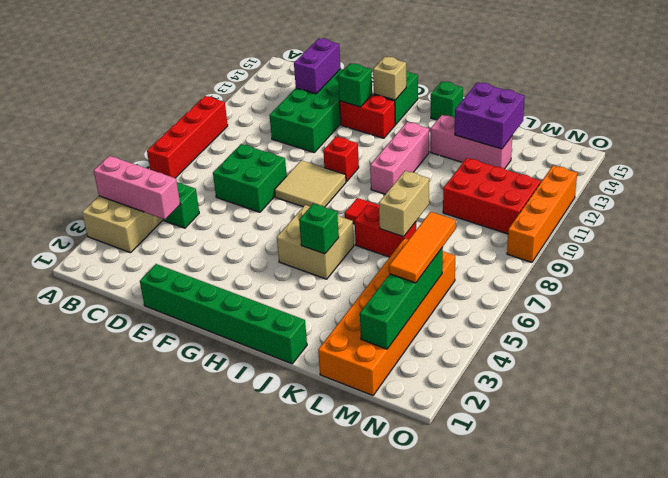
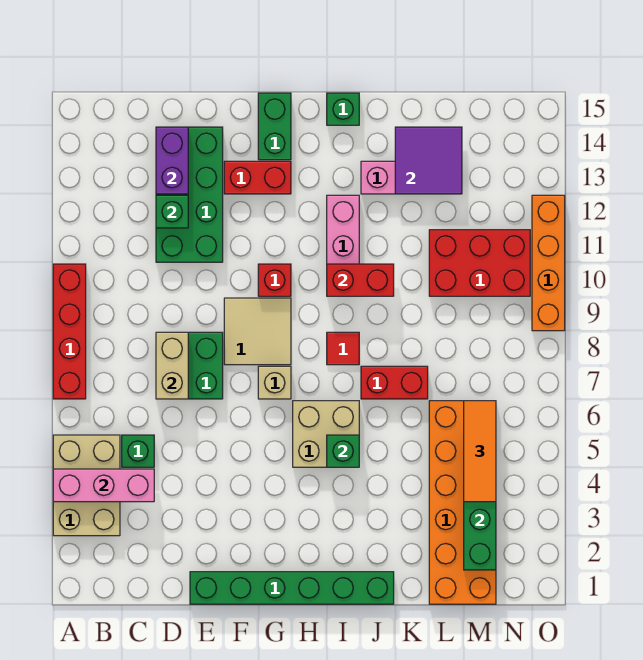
green 1x1 brick [338,63,372,107] -> green 1x1 brick moved to [156,195,188,228]
tan 1x1 brick [373,57,406,100] -> tan 1x1 brick moved to [258,366,291,399]
none -> red 1x2 brick [327,264,394,296]
tan 1x2 brick [379,171,429,237] -> tan 1x2 brick moved to [156,332,188,399]
purple 2x2 brick [455,82,525,149] -> purple 2x2 tile [395,127,462,194]

